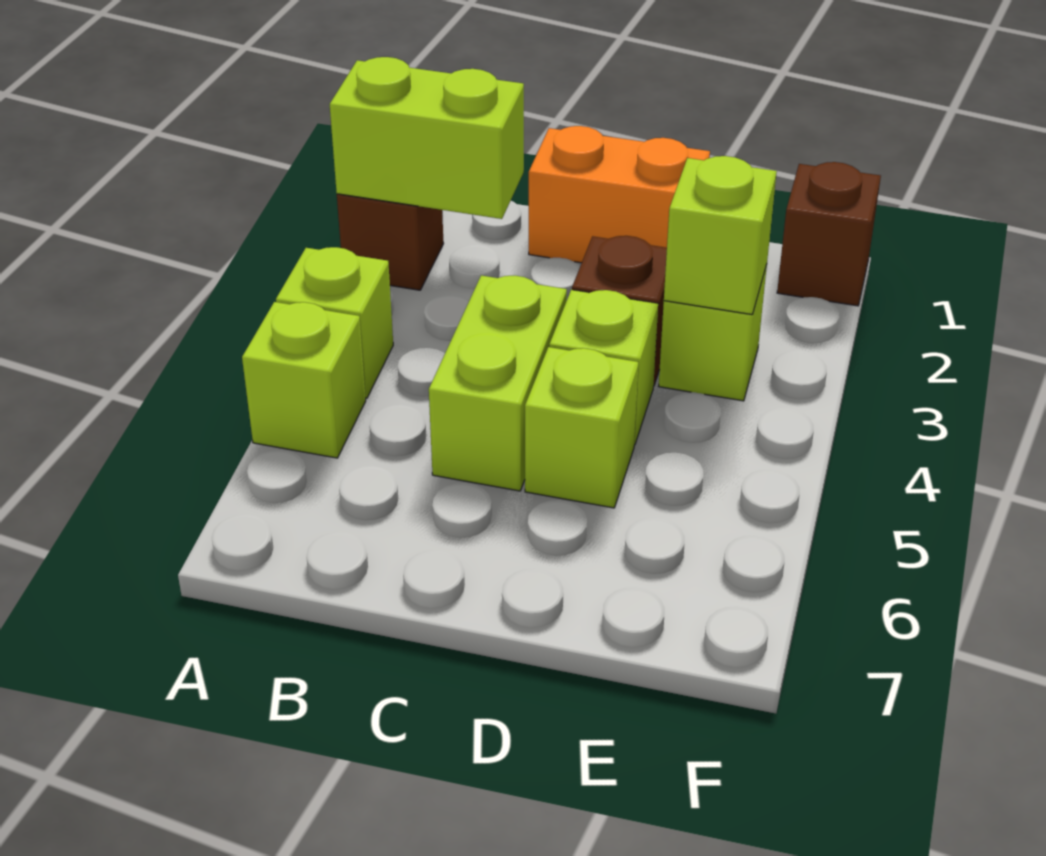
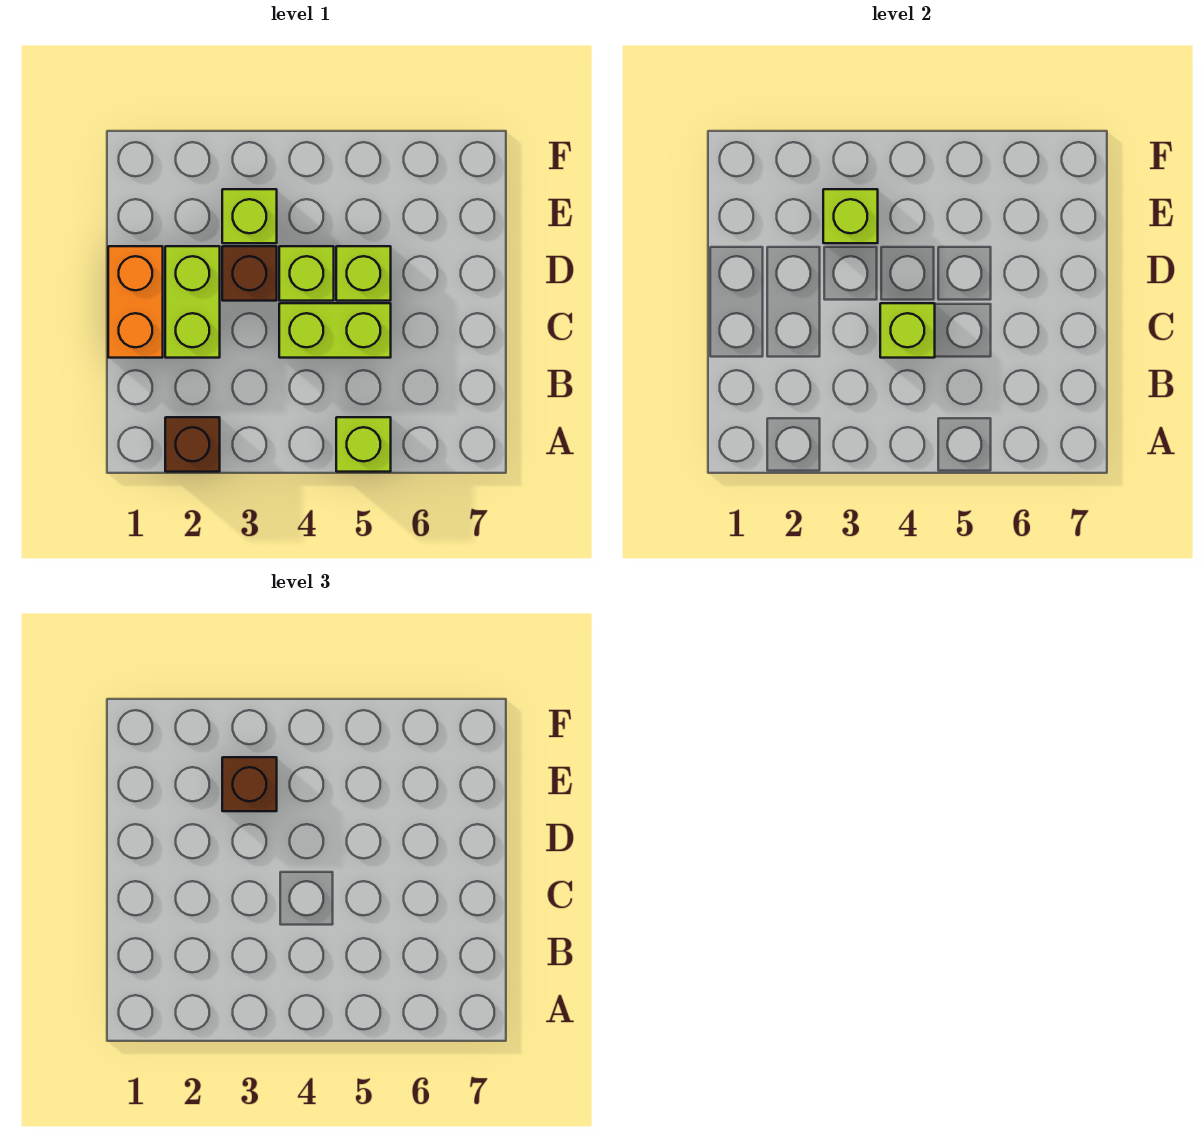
lime 1x2 brick [330,57,524,219] -> lime 1x2 brick moved to [165,246,220,358]
lime 1x1 brick [276,247,393,398] -> lime 1x1 brick moved to [880,303,935,358]
brown 1x1 brick [777,162,881,306] -> brown 1x1 brick moved to [222,757,277,811]

